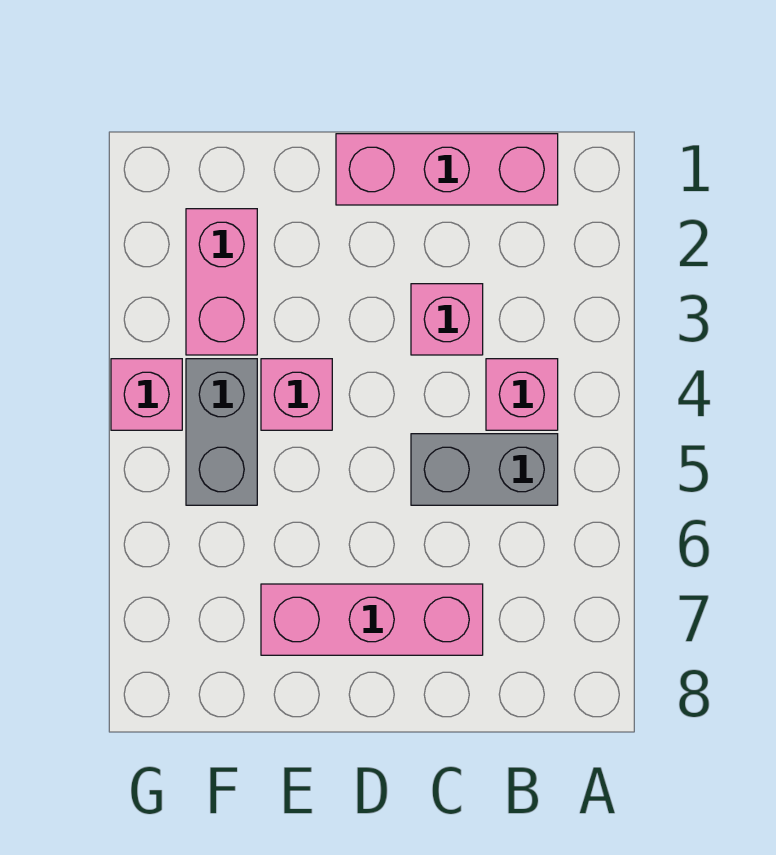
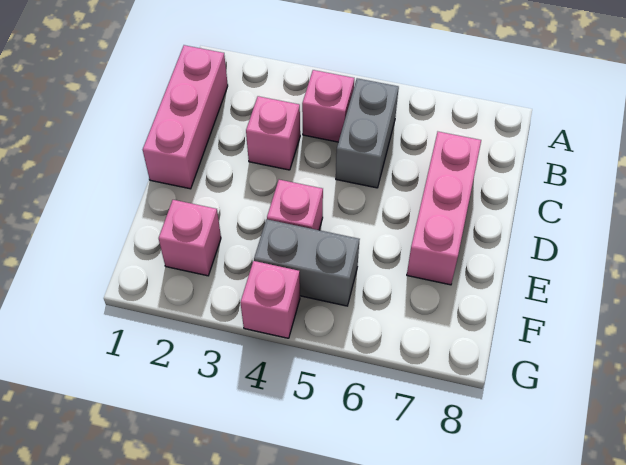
pink 1x2 brick [186,209,257,355] -> pink 1x1 brick [159,200,221,276]

